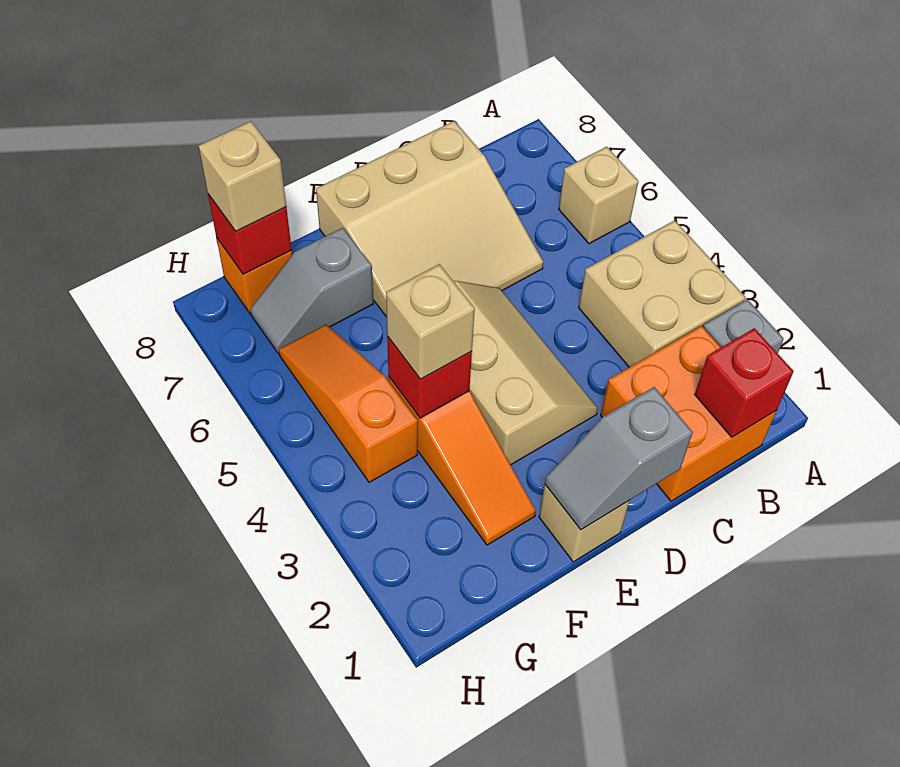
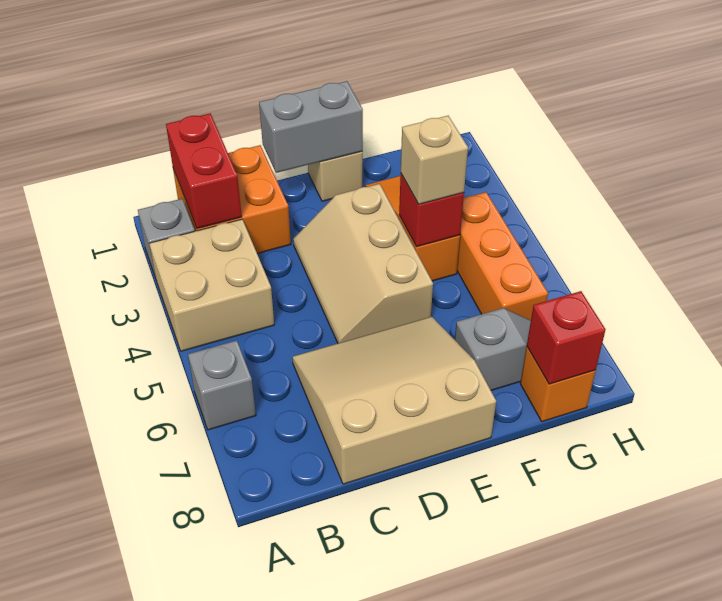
tan 1x1 brick [559,147,638,244] -> grey 1x1 brick [188,340,256,430]
red 1x1 brick [695,328,794,437] -> red 1x2 brick [166,113,242,229]
grey 1x2 slope [545,387,693,530] -> grey 1x2 brick [259,81,363,173]
orange 1x3 slope [279,325,418,482] -> orange 1x3 brick [457,192,548,320]
tan 1x1 brick [199,121,286,231] -> none

